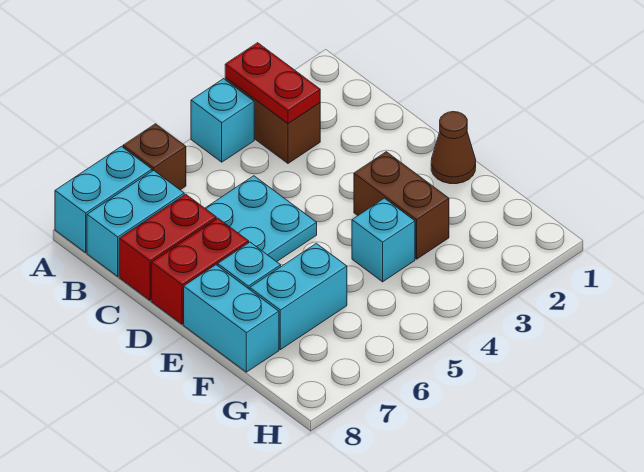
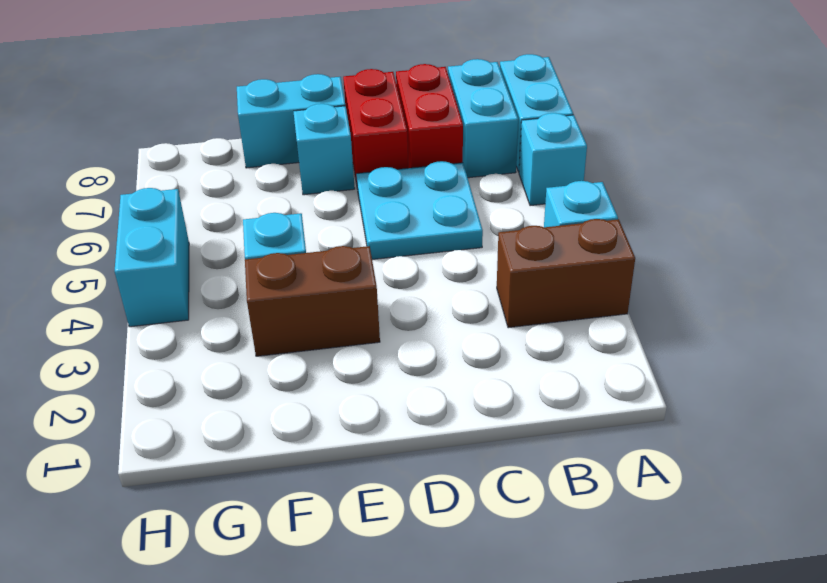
red 1x2 plate [225,43,320,124] -> none
brown 1x1 brick [123,124,186,190] -> cyan 1x1 brick [519,113,587,206]
brown 1x1 cone [431,112,476,184] -> none
cyan 1x2 brick [250,243,347,350] -> cyan 1x2 brick moved to [115,188,189,327]

